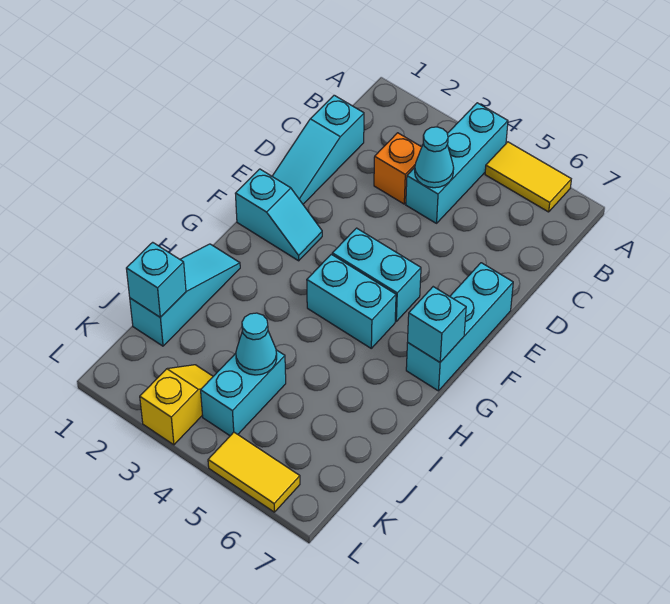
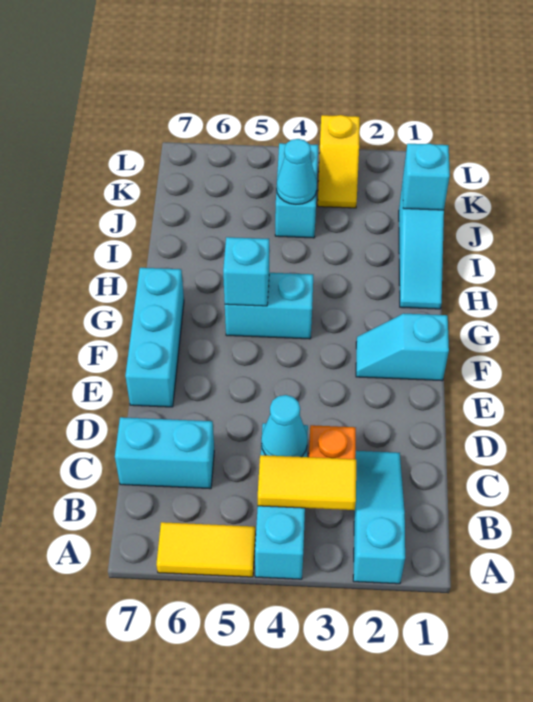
cyan 1x3 slope [272,95,364,204] -> cyan 1x3 slope moved to [353,451,405,584]
cyan 1x2 brick [332,228,421,321] -> cyan 1x2 brick moved to [115,417,214,489]
cyan 1x1 brick [408,287,466,362] -> cyan 1x1 brick moved to [223,237,269,306]
yellow 1x2 tile [208,432,300,512] -> yellow 1x2 tile moved to [258,455,356,510]

